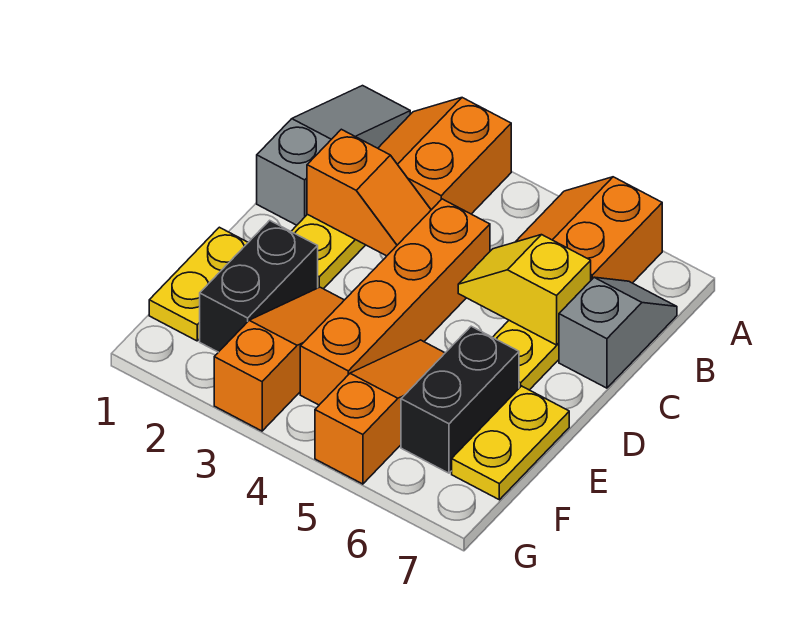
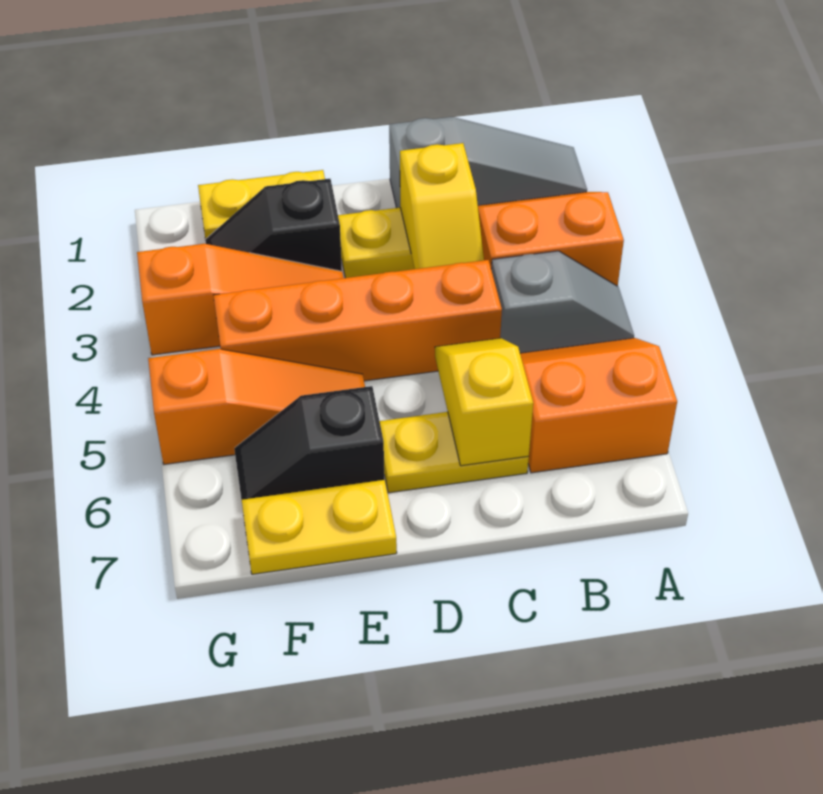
grey 1x2 slope [559,277,677,388] -> grey 1x2 slope moved to [491,251,634,353]
orange 1x2 slope [307,129,431,256] -> yellow 1x2 slope [400,143,484,269]
black 1x2 brick [200,220,318,352] -> black 1x2 slope [205,179,342,271]
black 1x2 brick [401,326,519,473] -> black 1x2 slope [234,386,384,500]

